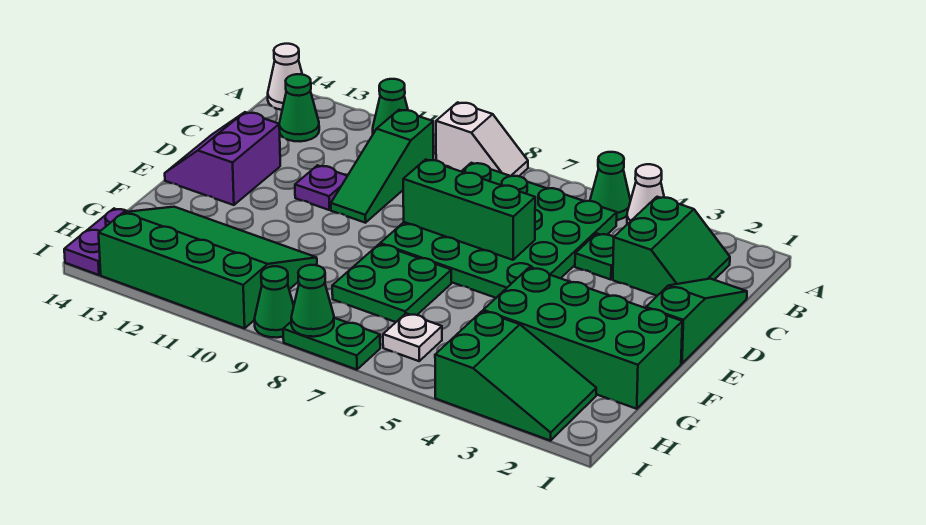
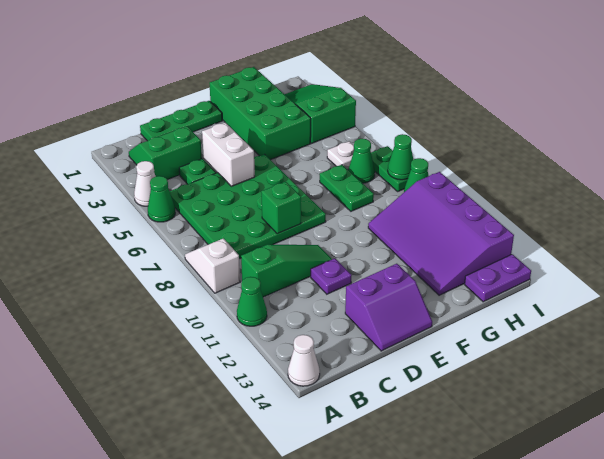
green 1x1 cone [279,74,319,141] -> green 1x1 cone moved to [348,139,375,183]
green 1x3 slope [646,279,747,364] -> green 1x3 plate [140,101,222,141]
none -> white 1x2 brick [202,123,255,186]
green 1x3 brick [403,160,535,260] -> green 1x1 brick [261,182,301,234]
green 2x2 plate [332,244,452,322] -> green 1x2 plate [320,165,374,211]
green 3x4 slope [99,207,317,328] -> purple 3x4 slope [368,172,514,295]

